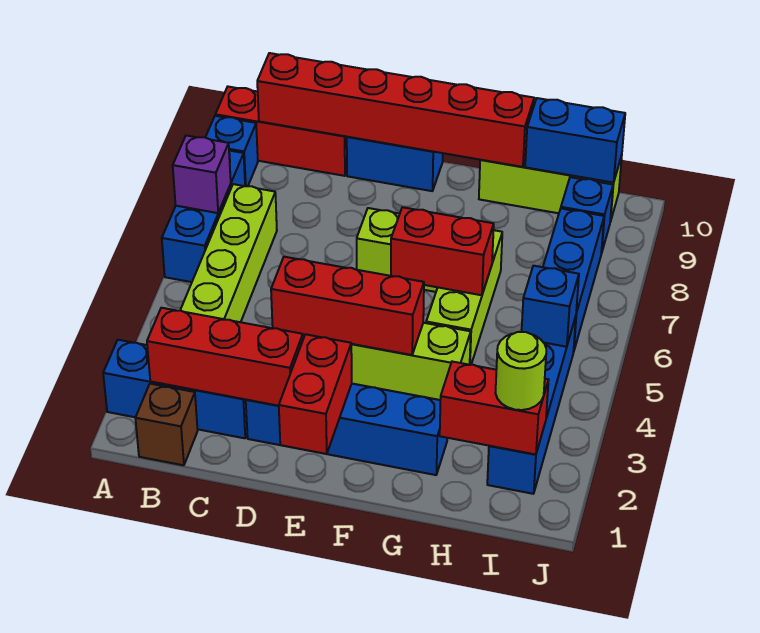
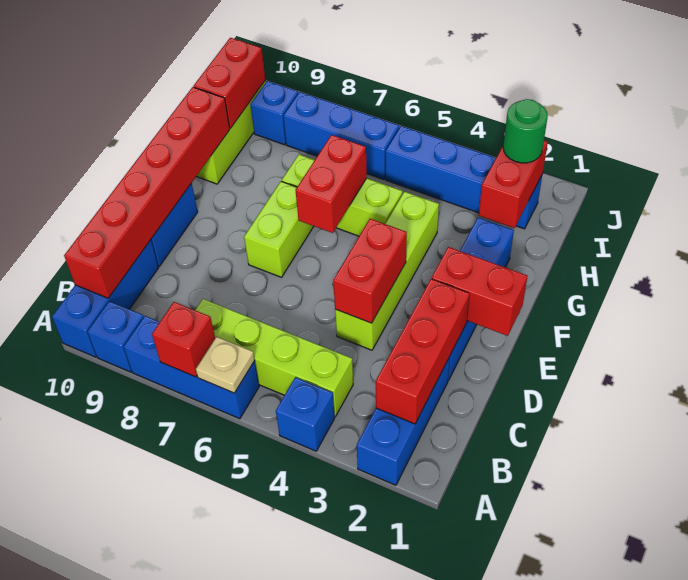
none -> tan 1x1 plate [196,337,255,393]
purple 1x1 brick [173,136,231,213] -> red 1x1 brick [152,302,215,377]
red 1x3 brick [215,87,347,176] -> blue 1x3 brick [52,240,159,357]
brown 1x1 brick [135,384,198,465] -> none
red 1x3 brick [271,257,424,355] -> red 1x2 brick [333,219,407,323]
blue 1x2 brick [525,98,625,183] -> red 1x2 brick [194,38,265,128]
lime 1x1 round brick [495,332,546,410] -> green 1x1 round brick [503,99,548,163]
blue 1x1 brick [522,266,579,347] -> blue 1x1 brick moved to [276,377,335,451]

